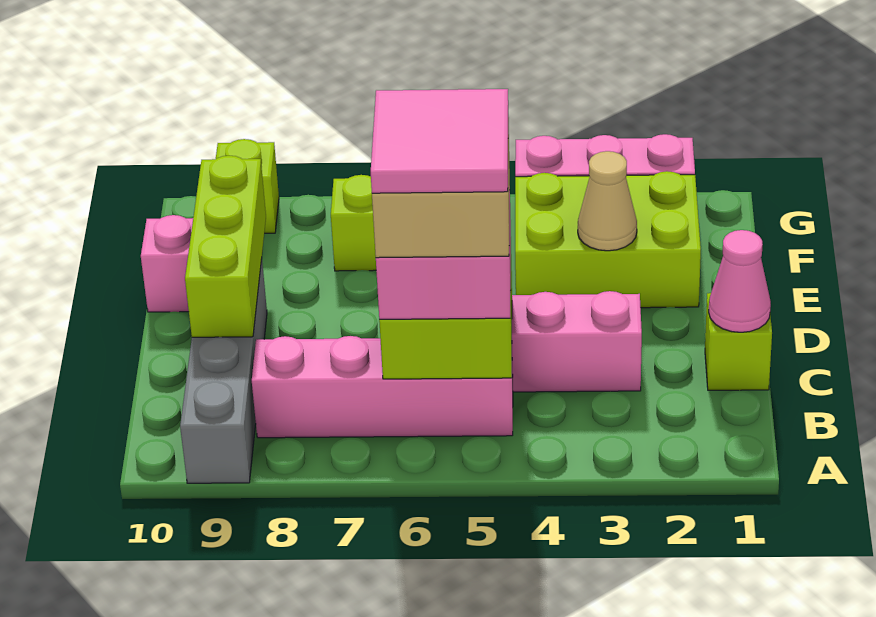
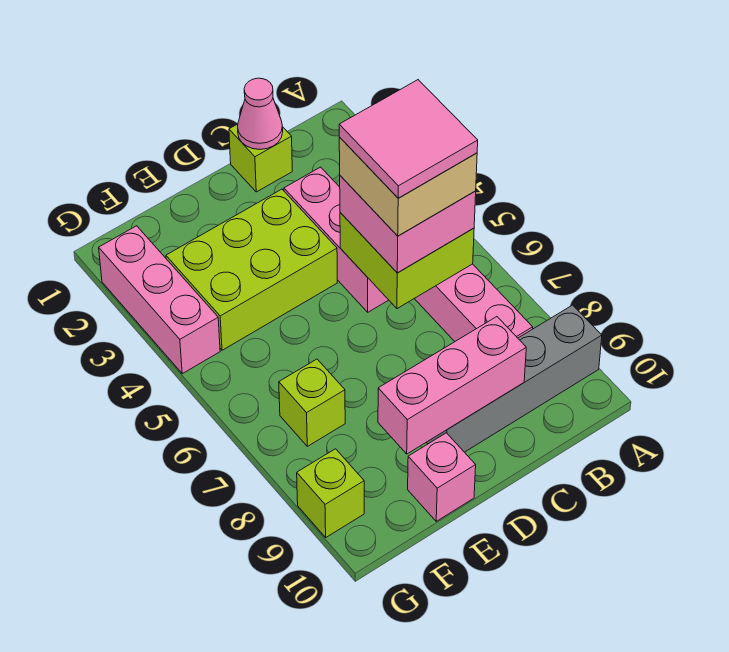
lime 1x3 brick [185,156,266,337] -> pink 1x3 brick [378,317,526,454]
lime 2x3 brick [515,171,701,308] -> lime 2x3 brick turned to [166,189,337,350]
tan 1x1 cone [578,151,637,251] -> none

